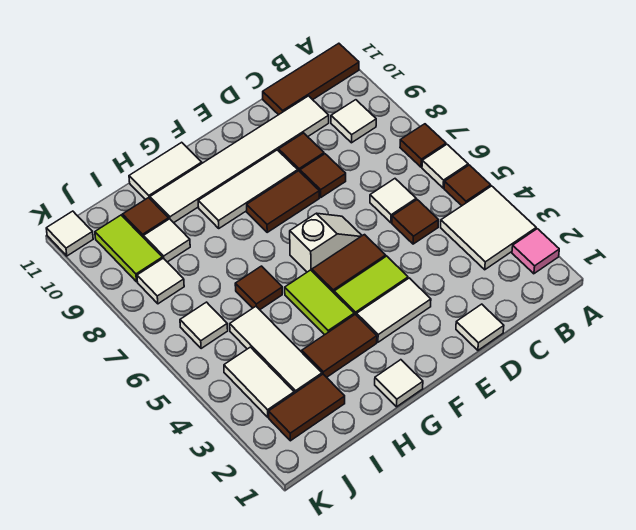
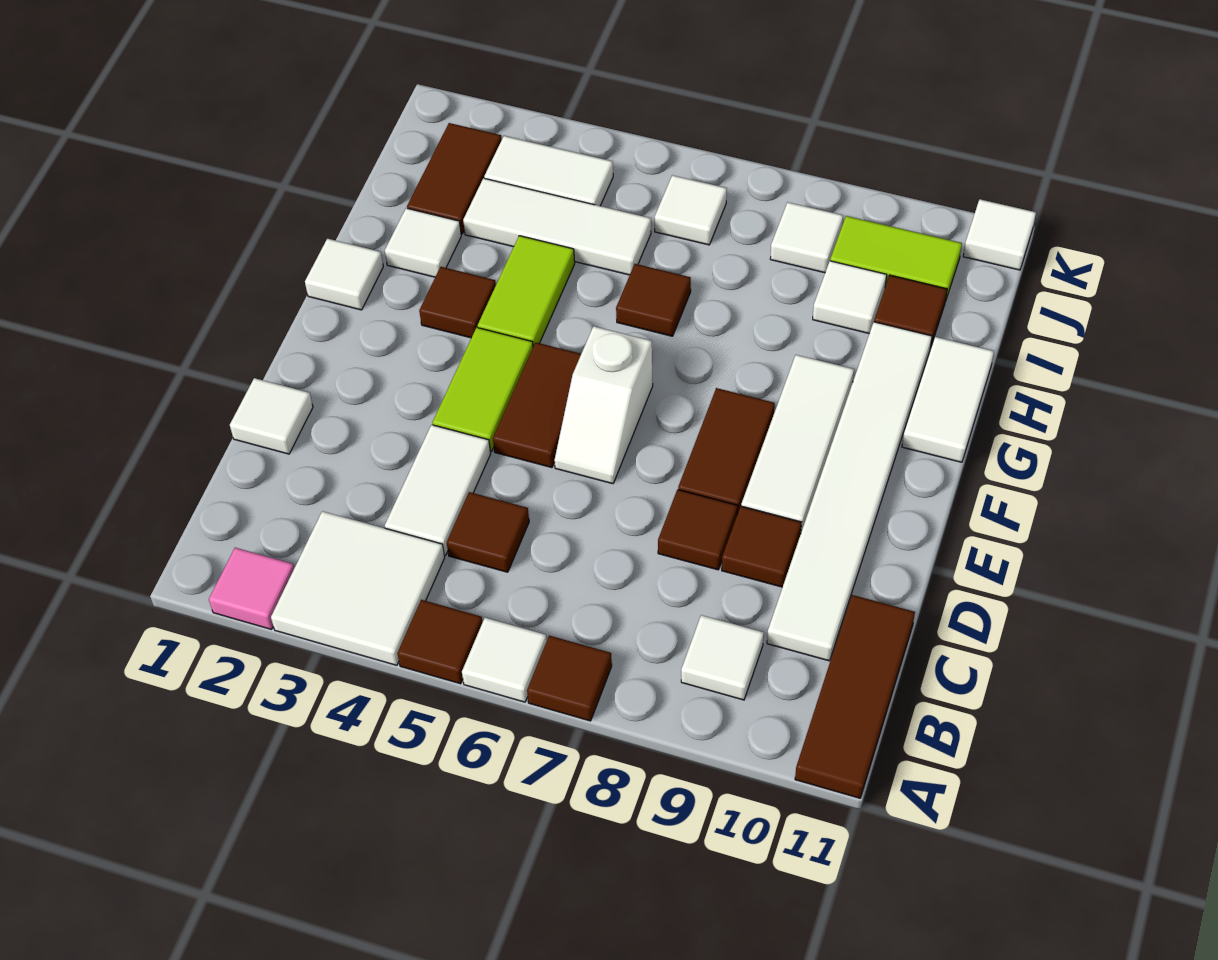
white 1x1 tile [370,179,416,223] -> white 1x1 tile moved to [385,208,461,277]
white 1x2 tile [357,278,431,342] -> white 1x2 tile moved to [385,425,491,555]
brown 1x2 tile [302,314,377,377] -> brown 1x1 tile [419,267,496,338]
lime 1x2 tile [285,270,354,335] -> lime 1x2 tile turned to [478,236,575,346]

